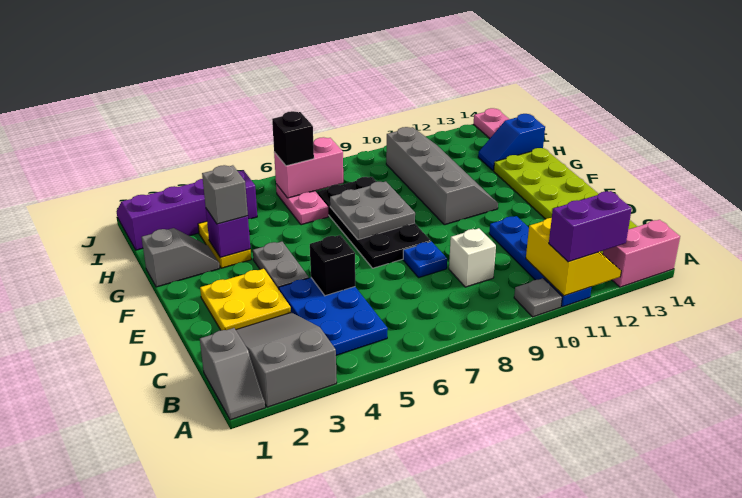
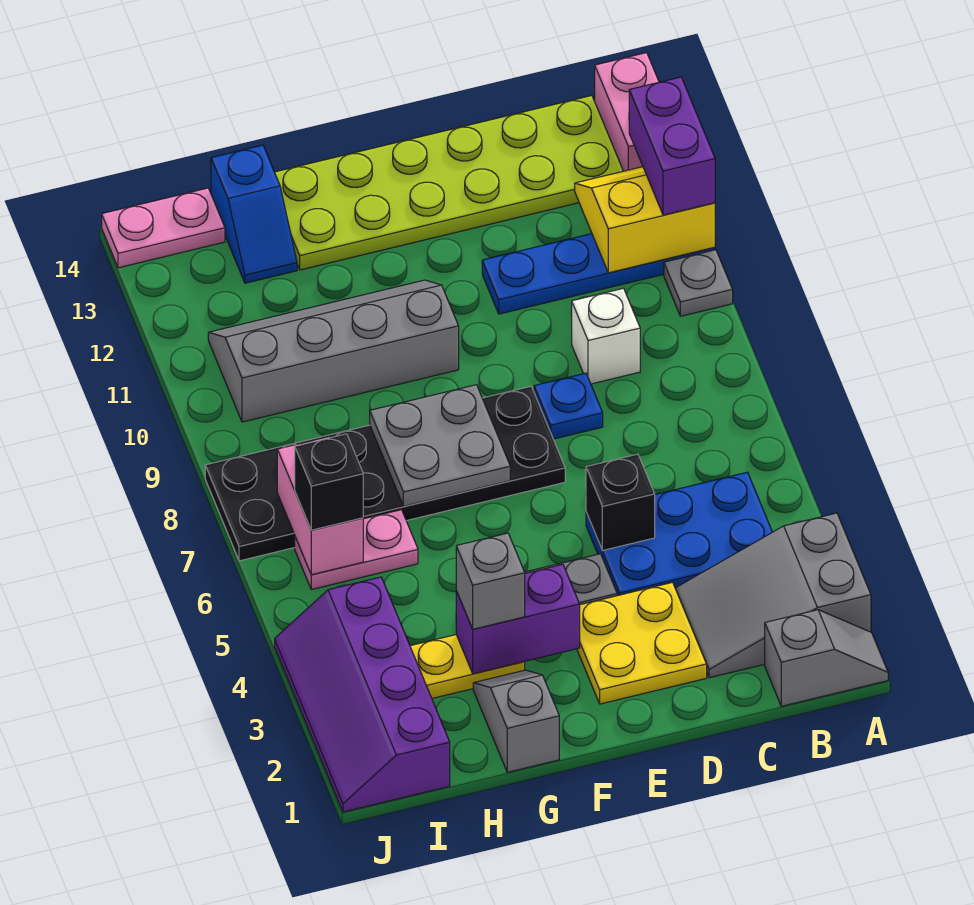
black 2x4 plate [317,177,431,268] -> black 2x6 plate [205,386,565,561]
purple 1x1 brick [206,209,250,258] -> purple 1x2 brick [456,564,580,674]

